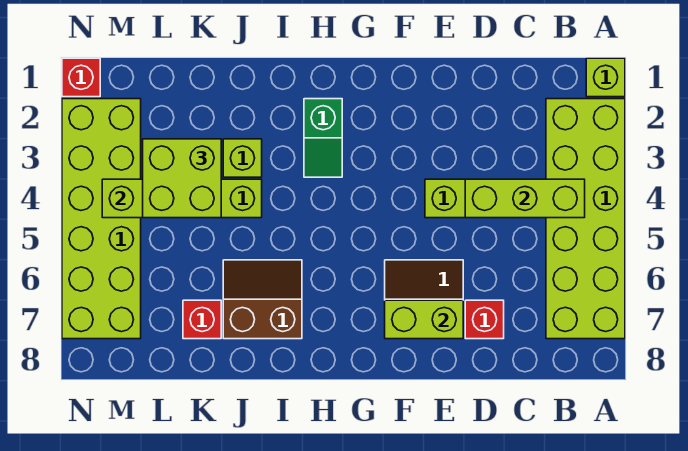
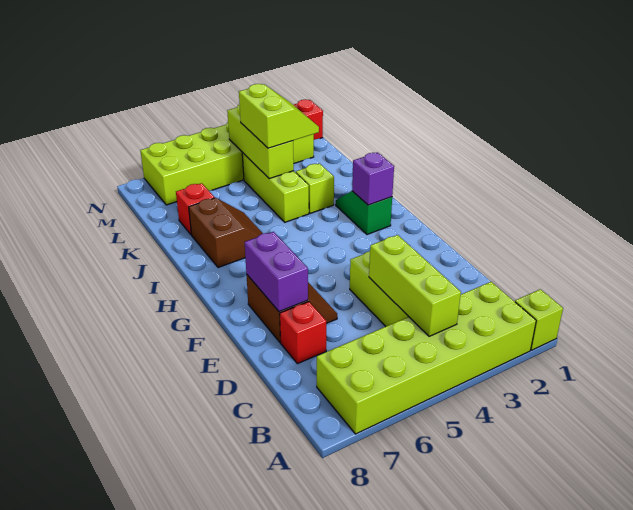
lime 1x2 brick [385,300,463,339] -> purple 1x2 brick [245,232,308,312]
green 1x2 slope [304,99,342,177] -> green 1x2 slope turned to [336,191,392,235]
none -> purple 1x1 brick [352,152,394,205]
lime 2x2 brick [143,139,221,218] -> lime 2x2 slope [239,84,319,148]

